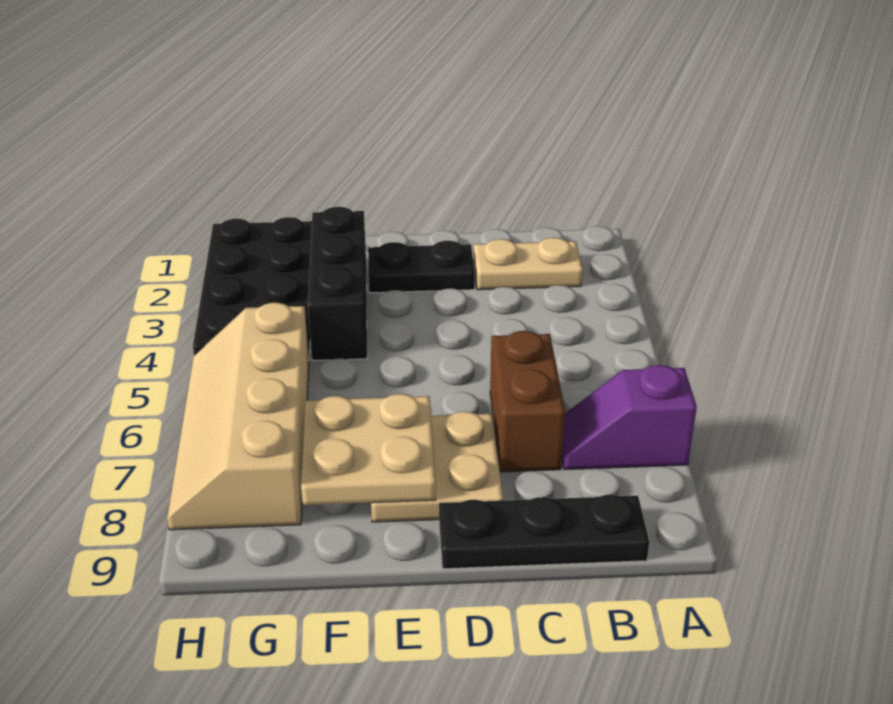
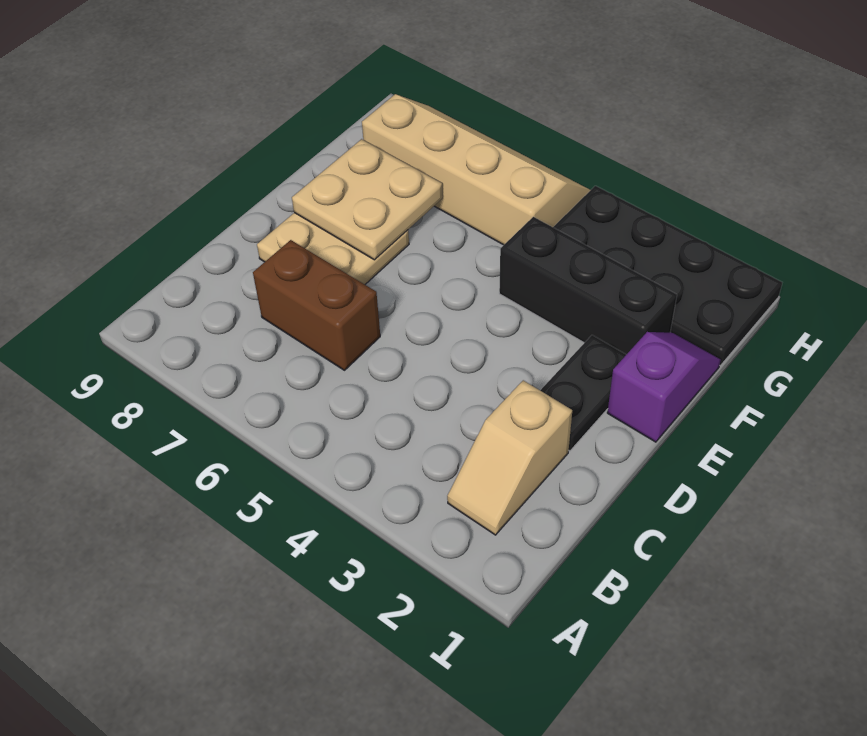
purple 1x2 slope [562,365,697,470] -> purple 1x2 slope moved to [607,332,721,442]
tan 1x2 plate [473,238,583,290] -> tan 1x2 slope [447,380,572,535]
black 1x3 plate [439,495,649,569] -> none

